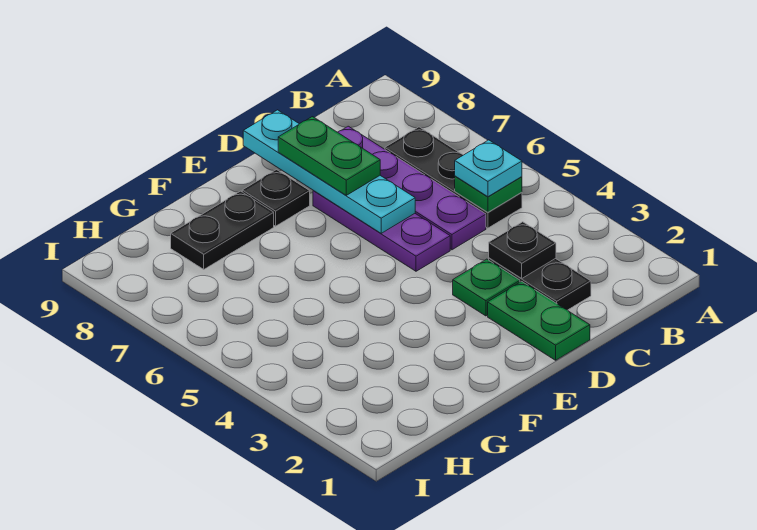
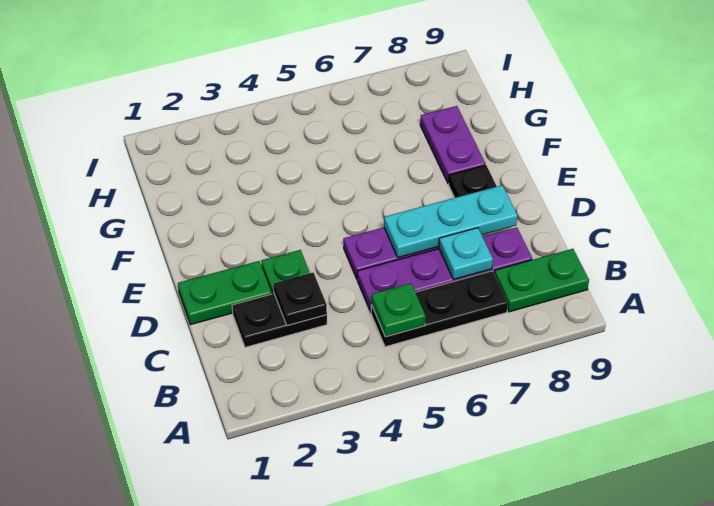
cyan 1x1 plate [455,140,522,197] -> cyan 1x1 plate moved to [439,228,493,279]
cyan 1x4 plate [243,110,415,233] -> cyan 1x3 plate [384,185,517,258]
green 1x2 plate [278,117,380,195] -> green 1x2 plate moved to [494,249,589,312]
black 1x2 plate [171,191,274,269] -> purple 1x2 plate [420,106,486,183]

